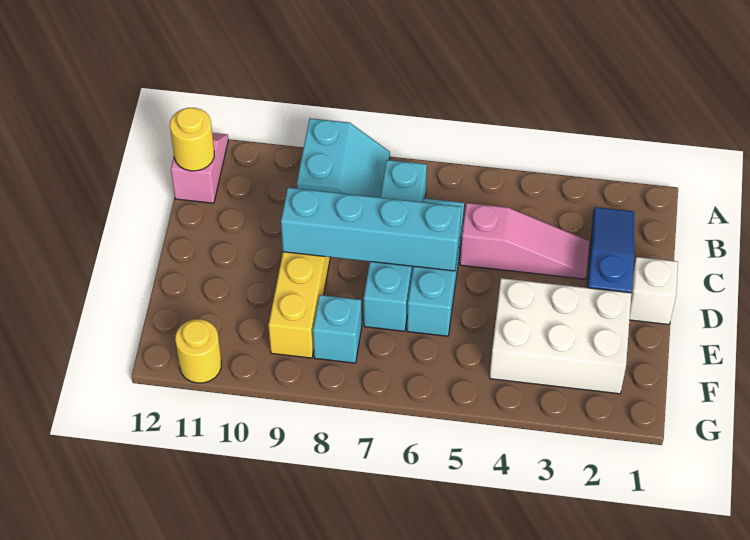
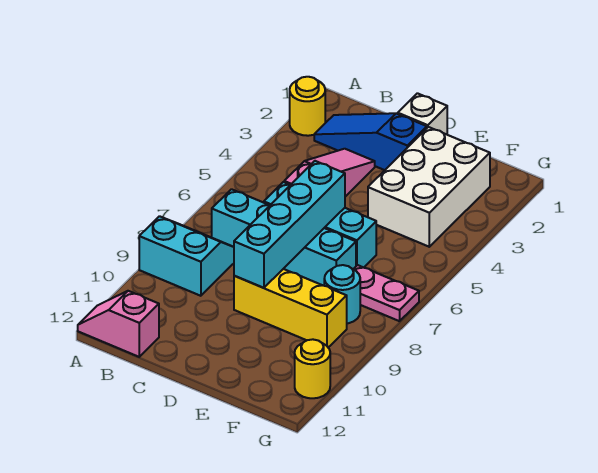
yellow 1x1 round brick [170,108,214,171] -> yellow 1x1 round brick moved to [290,77,325,136]
none -> pink 1x2 plate [353,265,419,321]
cyan 1x1 brick [313,295,362,363] -> cyan 1x1 round brick [324,265,360,323]

